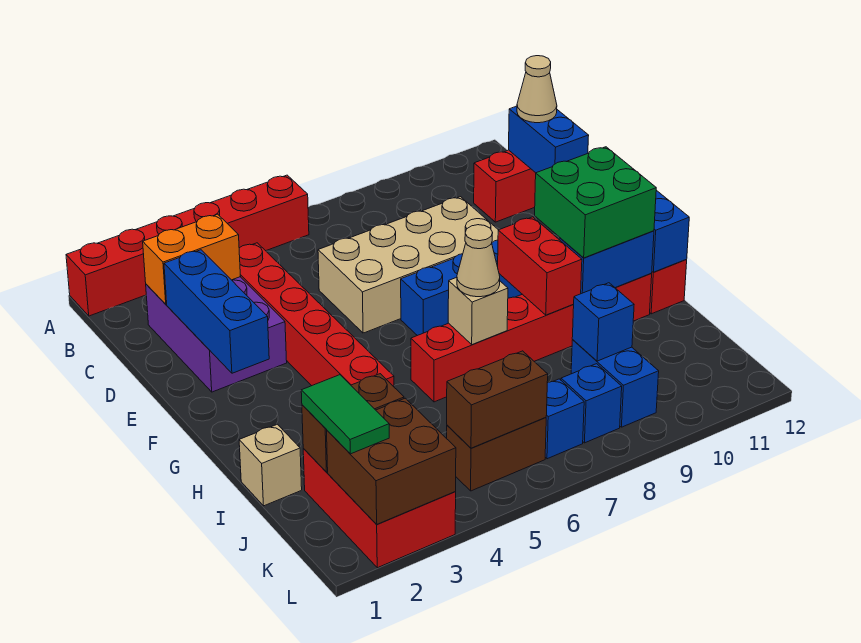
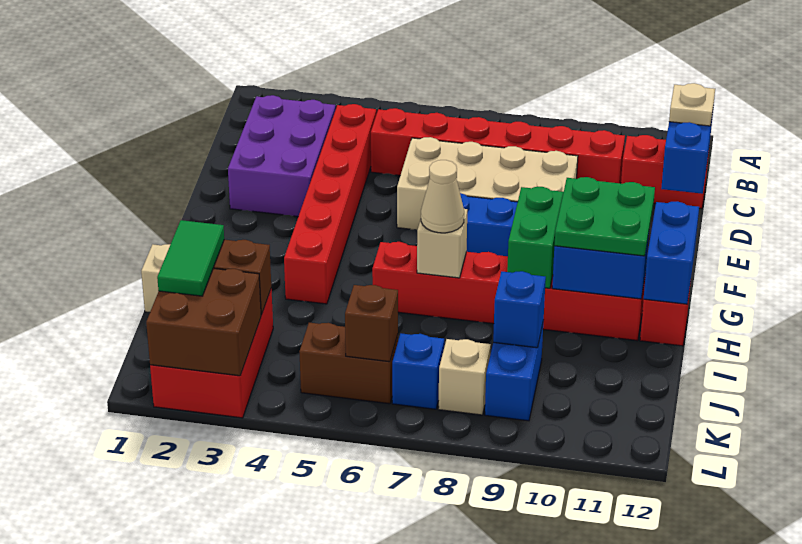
red 1x6 brick [66,175,309,316] -> red 1x6 brick moved to [371,108,625,183]
orange 1x2 brick [143,214,240,304] -> none
tan 1x1 cone [517,56,557,123] -> tan 1x1 plate [669,83,715,126]
blue 1x3 brick [164,250,269,373] -> none
red 1x2 brick [498,217,582,315] -> green 1x2 brick [507,187,564,288]
green 2x2 brick [535,147,656,258] -> green 2x2 plate [554,177,655,256]
brown 1x2 brick [447,351,548,448] -> brown 1x1 brick [345,285,398,362]
blue 1x1 brick [561,364,622,443] -> tan 1x1 brick [438,339,491,415]

